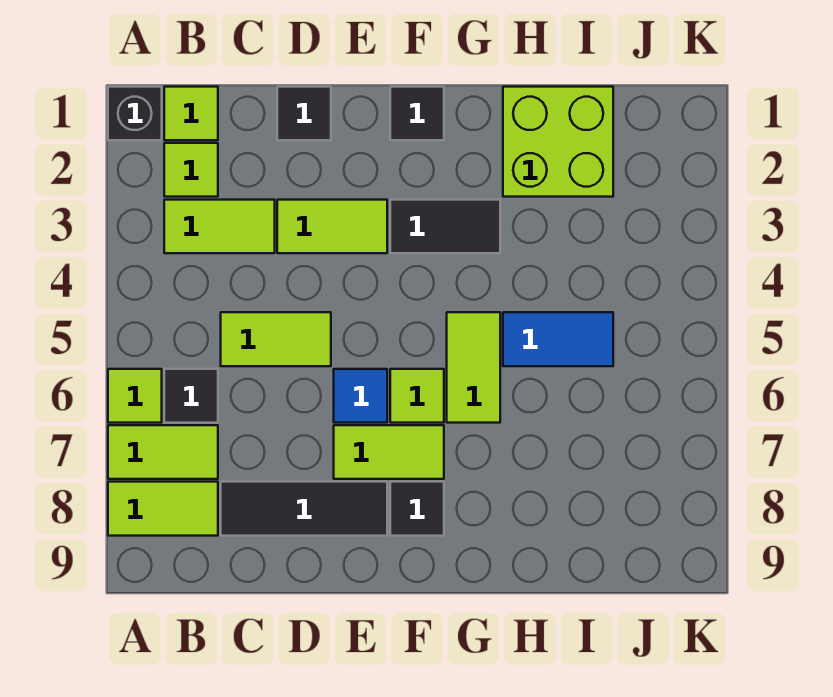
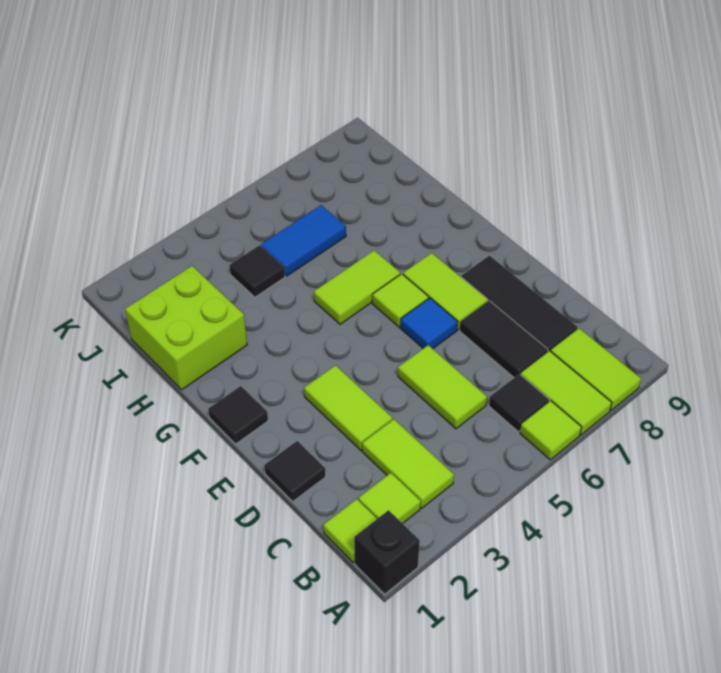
black 1x2 tile [390,200,500,253] -> black 1x2 tile moved to [460,301,548,378]
black 1x1 tile [390,482,444,536] -> black 1x1 tile moved to [229,245,285,297]
blue 1x2 tile [503,312,613,366] -> blue 1x2 tile turned to [261,205,346,276]

